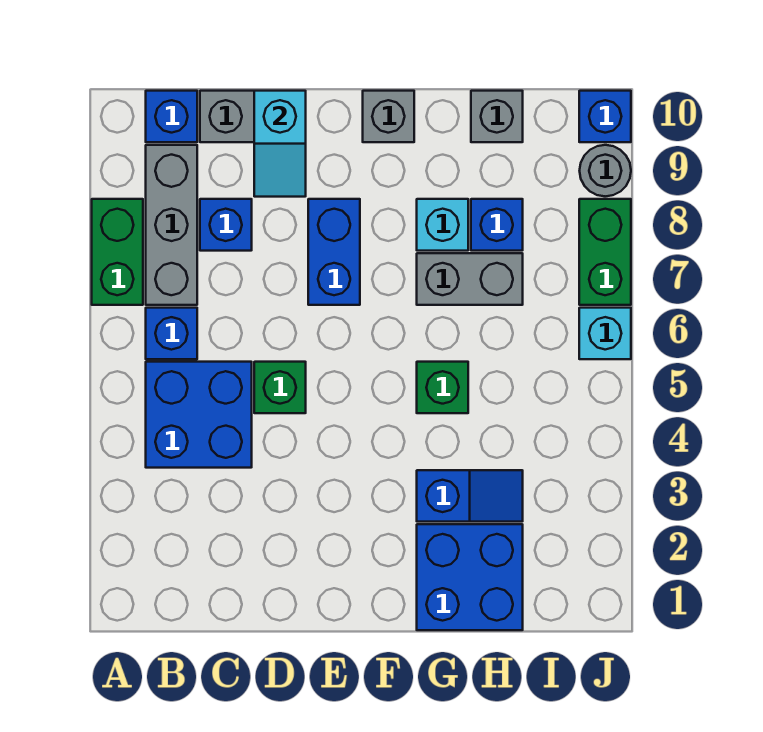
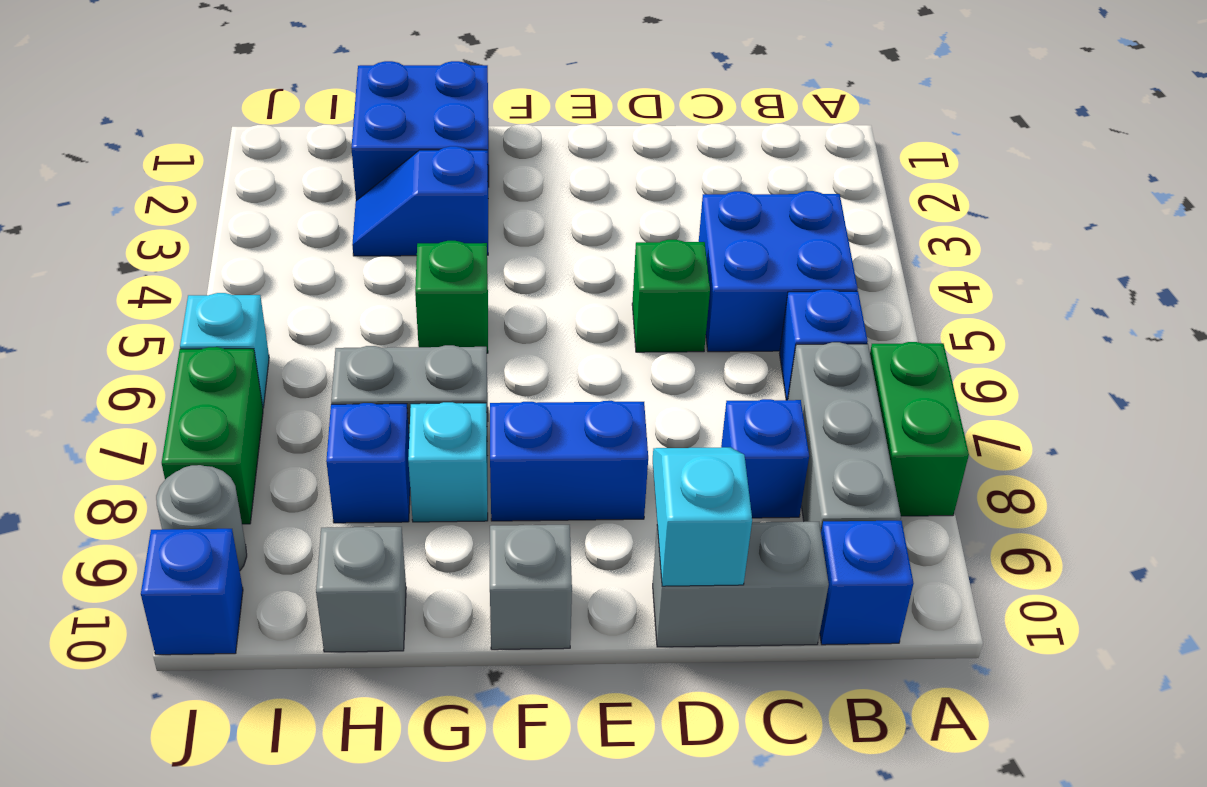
blue 1x2 brick [308,199,360,305] -> blue 1x2 brick turned to [490,401,648,521]

